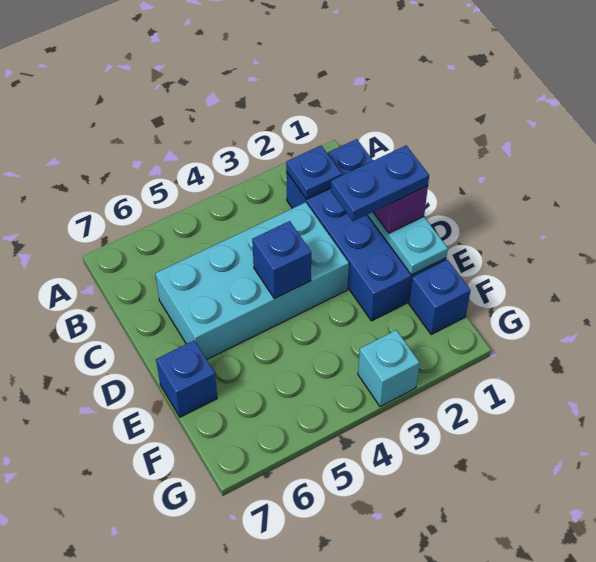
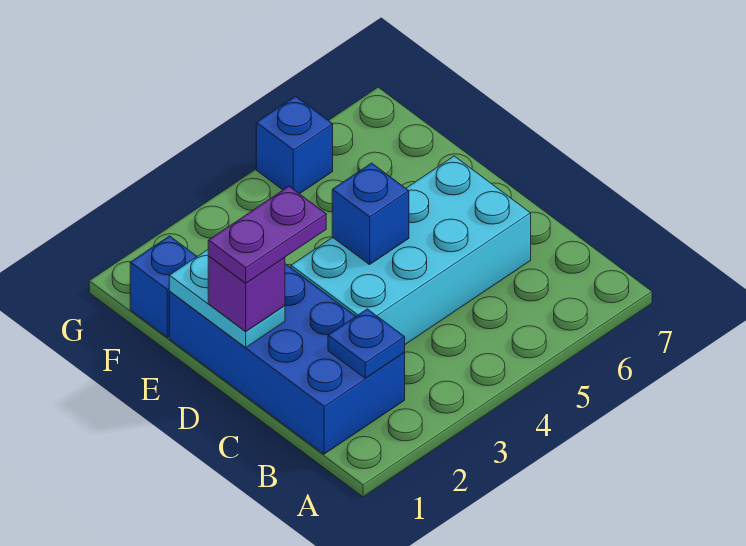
blue 1x2 plate [331,146,429,221] -> purple 1x2 plate [208,186,326,283]
blue 1x1 brick [156,340,217,417] -> blue 1x1 brick moved to [256,96,333,194]
cyan 1x1 brick [358,330,419,407] -> none

